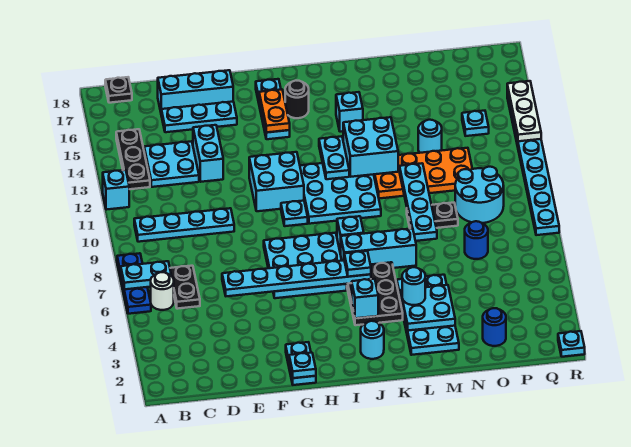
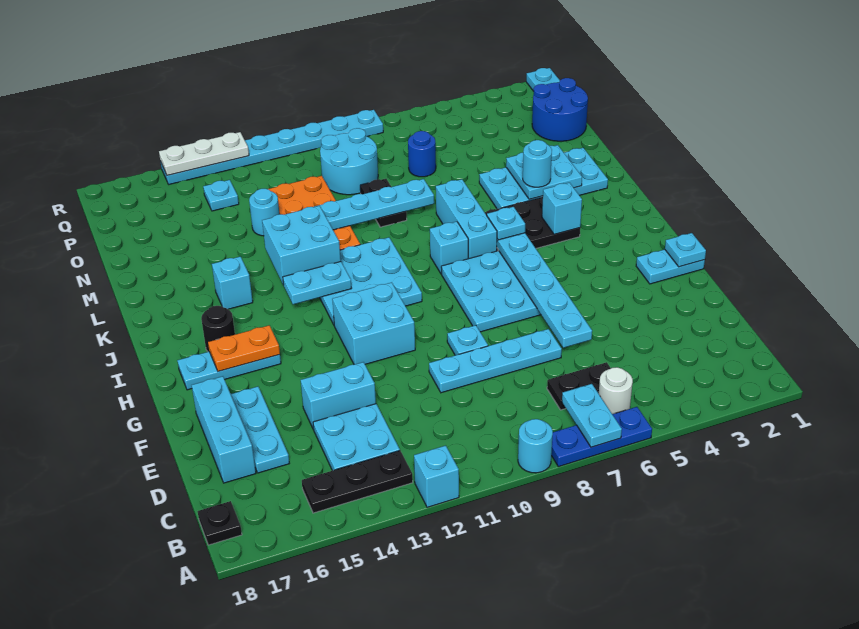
cyan 1x4 plate [134,208,234,242] -> cyan 1x4 plate turned to [429,329,562,393]
cyan 1x1 plate [281,201,308,226] -> cyan 1x1 plate moved to [447,325,488,355]
cyan 1x1 round brick [361,321,384,359] -> cyan 1x1 round brick moved to [518,419,553,473]
blue 1x1 round brick [483,308,506,346] -> blue 2x2 round brick [532,78,588,141]

